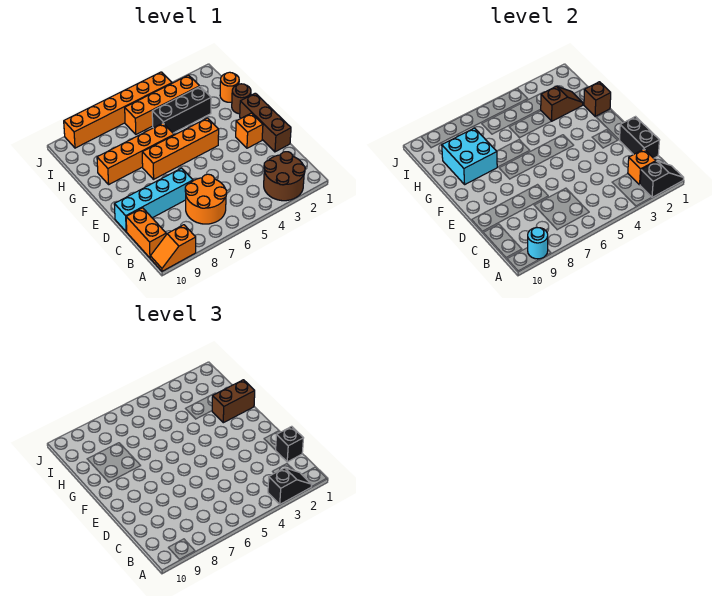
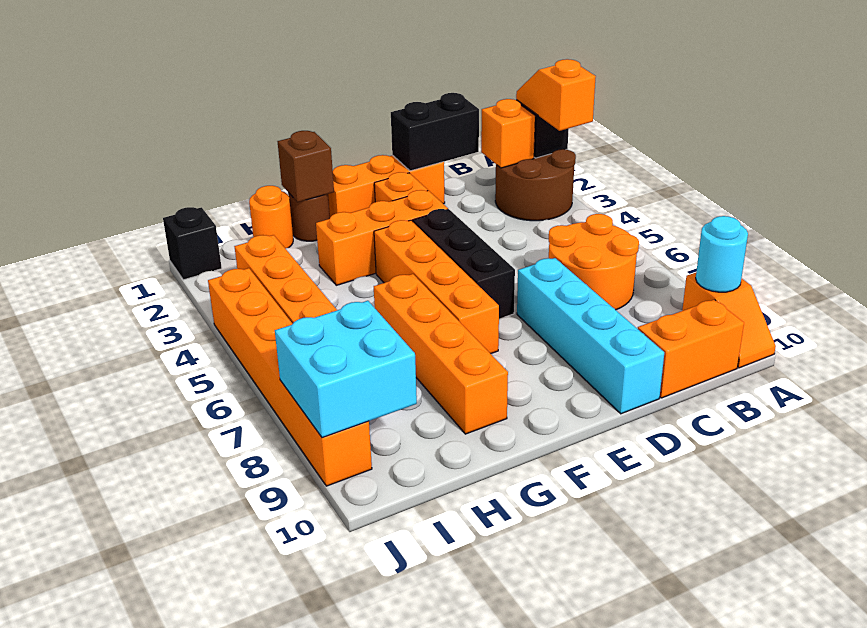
black 1x2 slope [268,468,312,504] -> orange 1x2 slope [516,59,596,131]
black 1x1 brick [276,426,303,462] -> black 1x1 brick moved to [163,207,222,280]
brown 1x3 brick [240,93,291,152] -> orange 1x3 brick [328,155,445,217]
none -> orange 1x3 brick [316,190,448,285]
brown 1x2 brick [212,380,255,423] -> none
cyan 2x2 brick [442,128,497,184] -> cyan 2x2 brick moved to [275,301,417,438]
brown 1x2 slope [540,86,583,121] -> none
black 1x3 brick [152,87,211,133] -> black 1x3 brick moved to [413,209,515,319]

